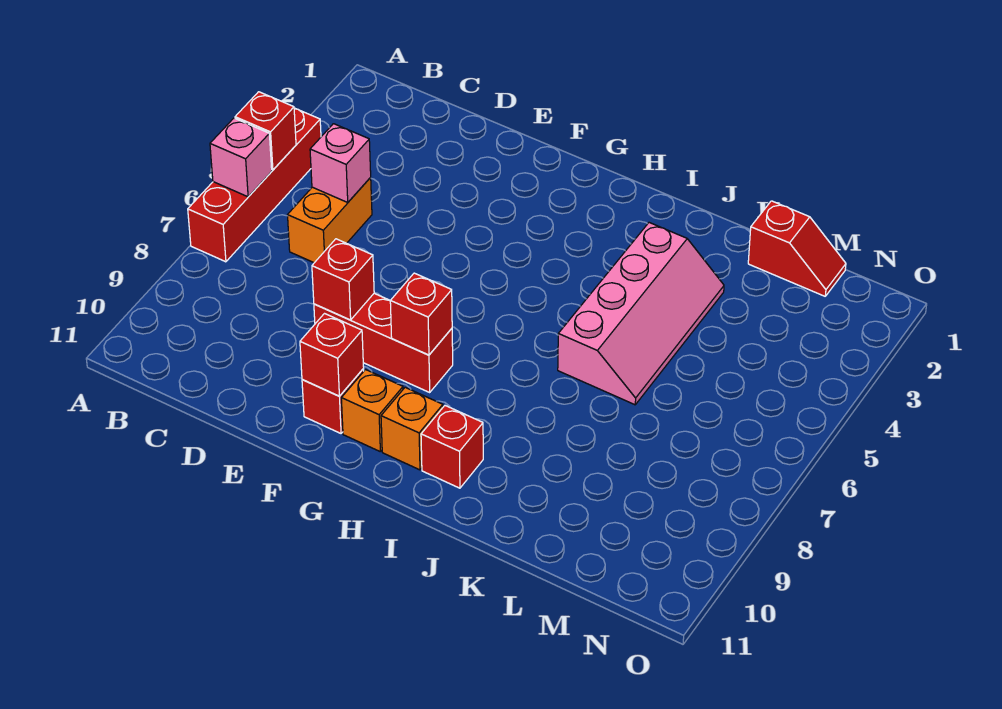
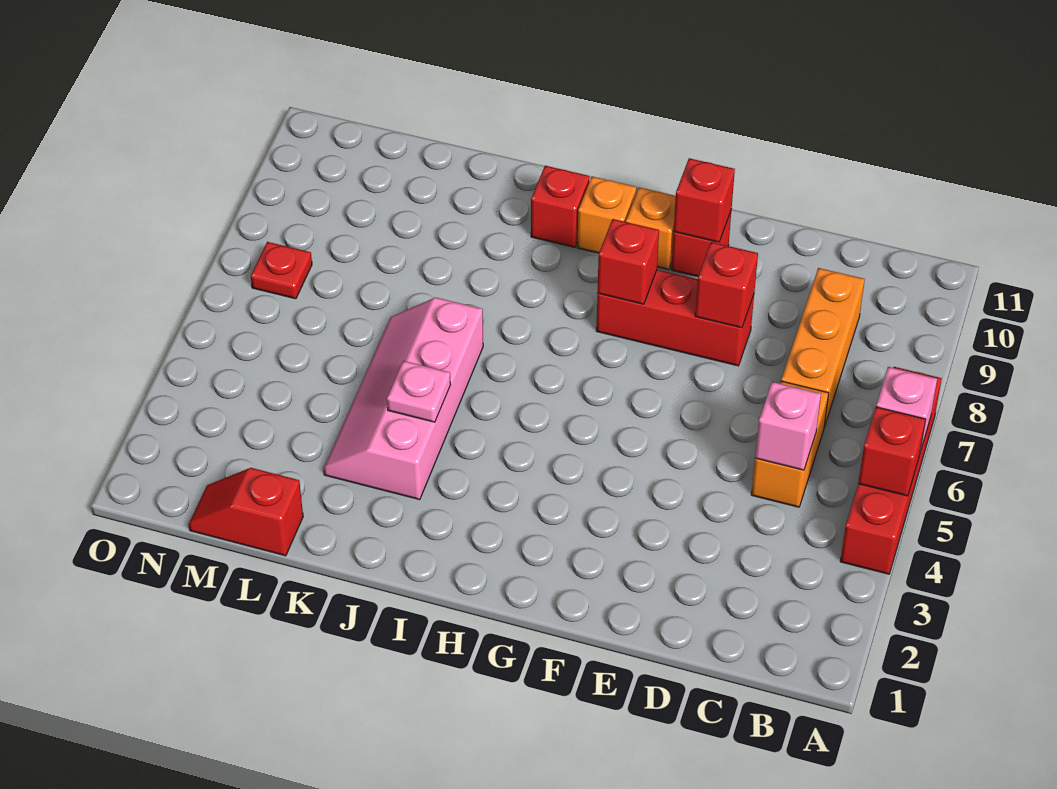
none -> orange 1x3 brick [781,268,865,427]
none -> pink 1x1 plate [387,361,451,422]
none -> red 1x1 plate [251,242,312,299]

